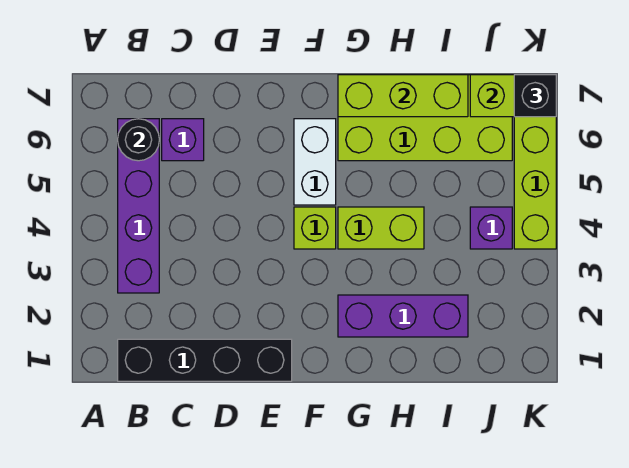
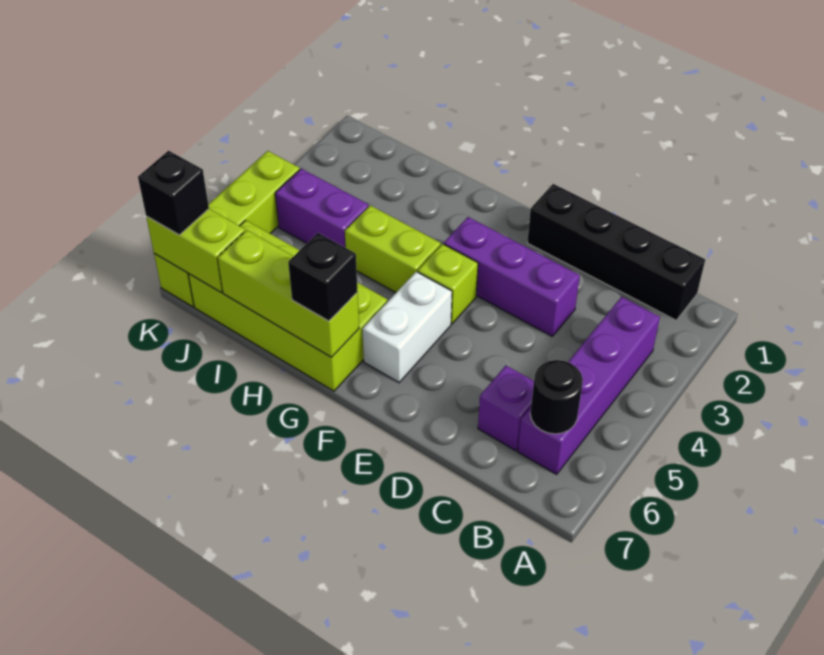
purple 1x3 brick [338,295,468,337] -> purple 1x3 brick moved to [444,217,580,336]
none -> black 1x1 brick [288,233,358,321]
purple 1x1 brick [470,207,512,249] -> purple 1x2 brick [275,169,369,248]

